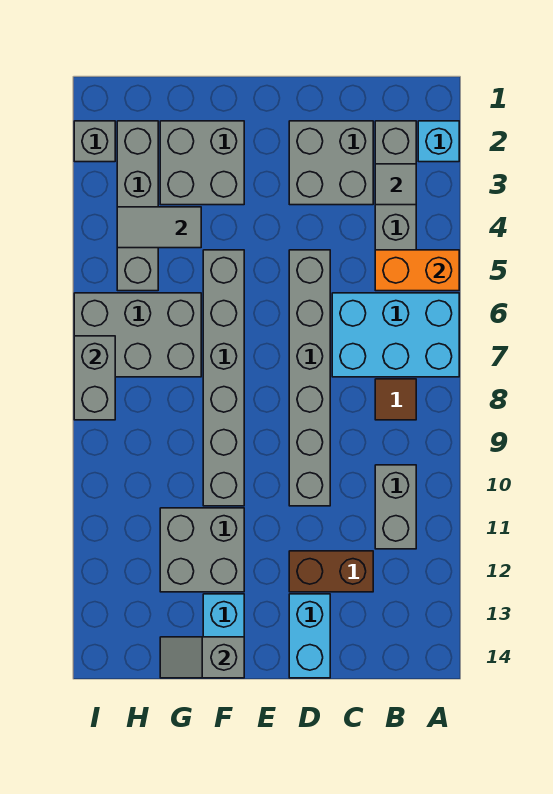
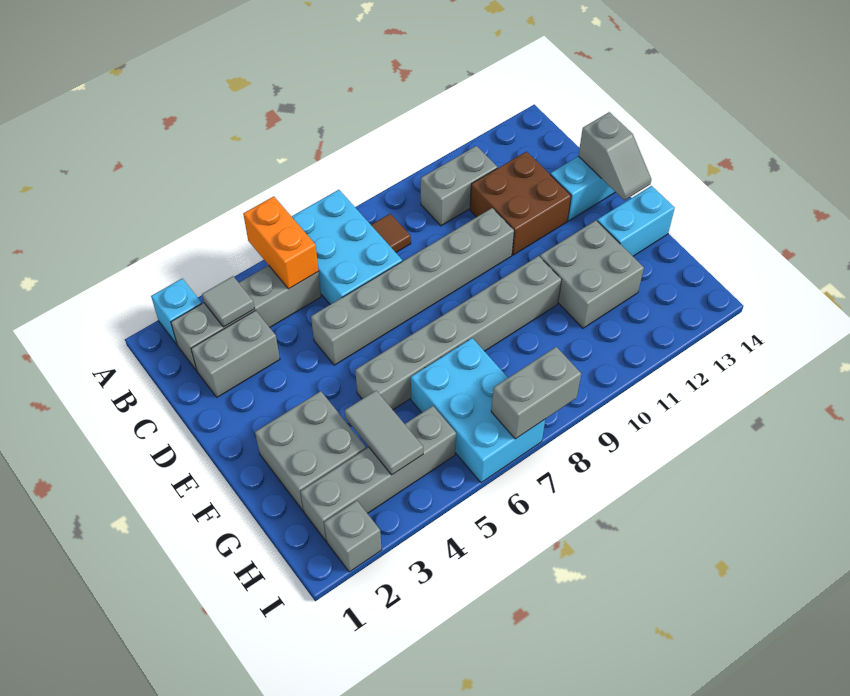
grey 2x2 brick [289,121,373,205] -> grey 1x2 brick [191,310,280,397]
brown 1x2 brick [289,551,373,592] -> brown 2x2 brick [470,152,571,255]
grey 1x2 slope [160,637,244,678] -> grey 1x2 slope moved to [578,112,651,200]
grey 2x3 brick [74,293,201,377] -> cyan 2x3 brick [411,338,545,483]

